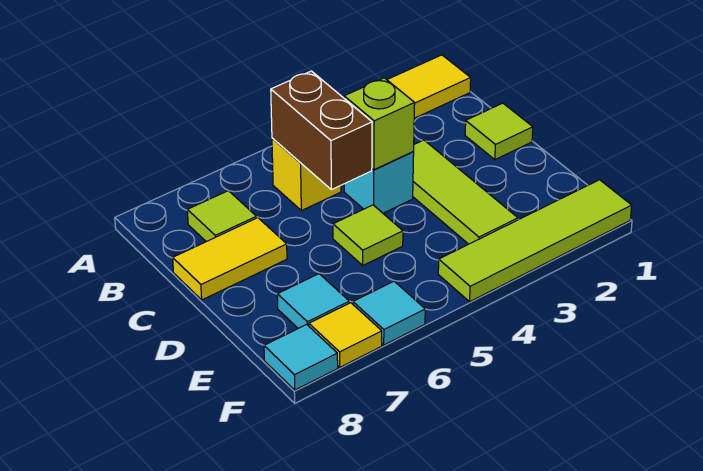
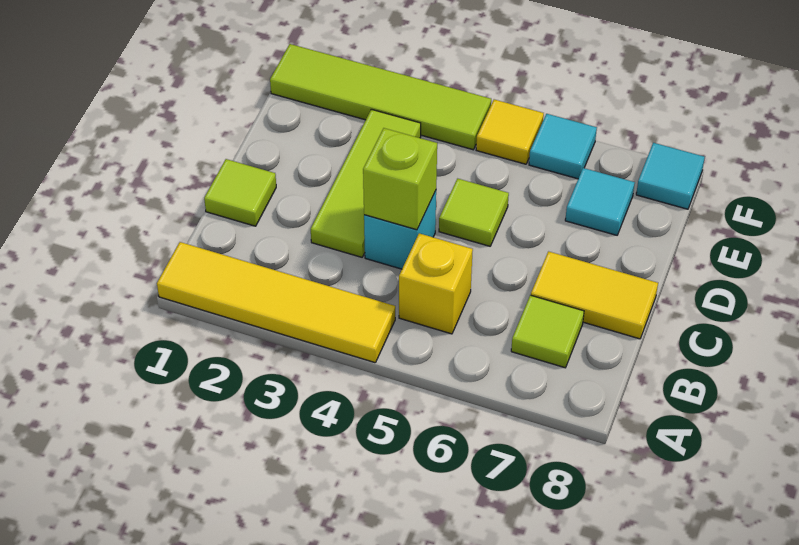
brown 1x2 brick [271,71,372,190] -> none
yellow 1x1 tile [309,303,382,367] -> yellow 1x1 tile moved to [476,99,544,164]

